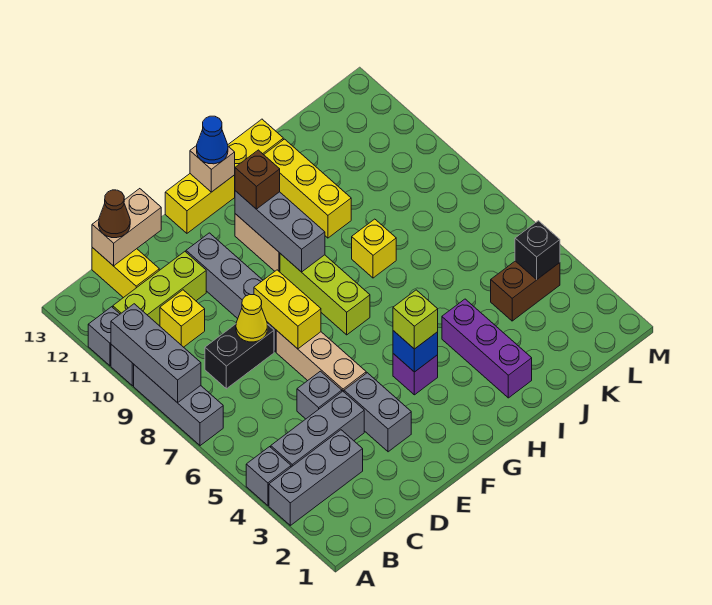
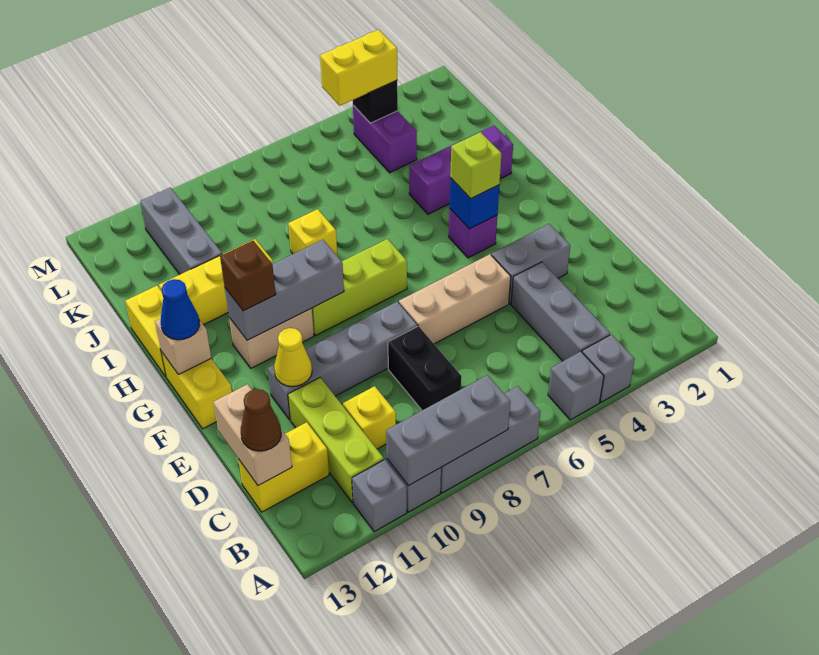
grey 1x3 brick [269,430,363,525] -> grey 1x3 brick moved to [140,187,222,274]
grey 1x1 brick [297,371,342,419] -> grey 1x1 brick moved to [548,351,604,420]
yellow 1x1 cone [236,295,267,342] -> yellow 1x1 cone moved to [274,328,312,387]
yellow 1x2 brick [254,270,321,349] -> yellow 1x2 brick moved to [320,30,397,106]
brown 1x2 brick [491,261,560,321] -> purple 1x2 brick [353,105,417,173]

